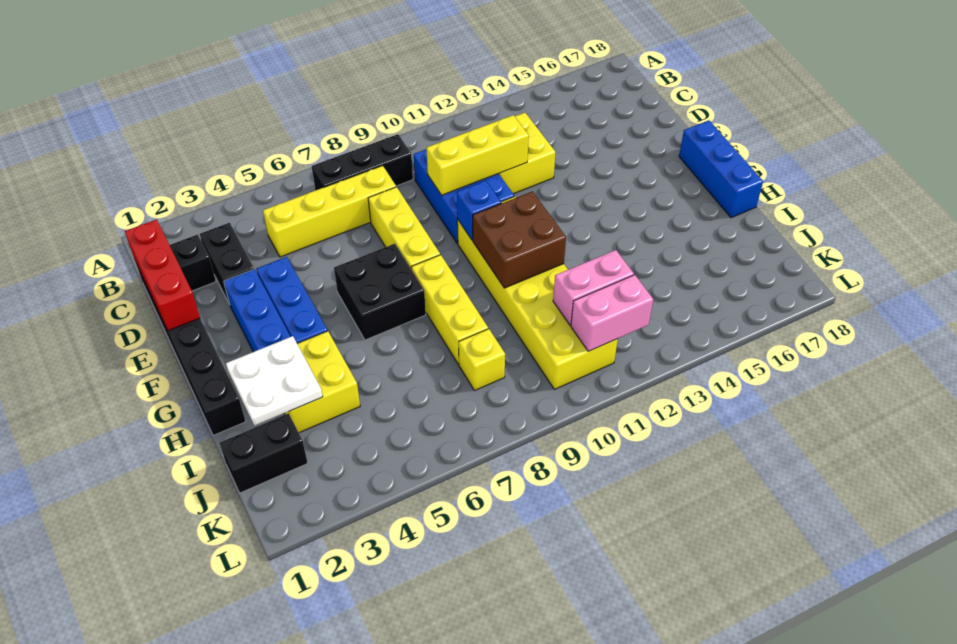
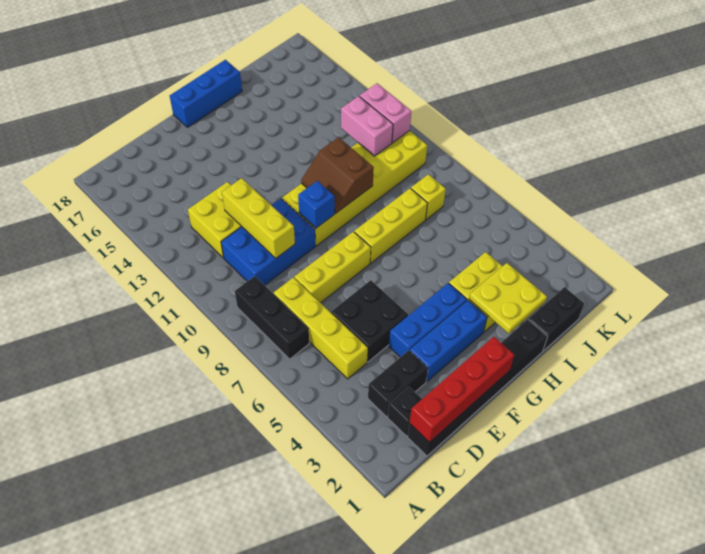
red 1x3 brick [125,220,200,331] -> red 1x4 brick [410,337,514,442]
black 2x2 brick [334,244,426,340] -> black 2x2 brick moved to [331,280,408,362]
brown 2x2 brick [473,191,566,288] -> brown 2x2 slope [301,137,374,213]
white 2x2 plate [226,336,323,426] -> yellow 2x2 plate [469,263,547,334]
black 1x2 brick [220,413,308,493] -> black 1x2 brick turned to [528,287,584,351]

